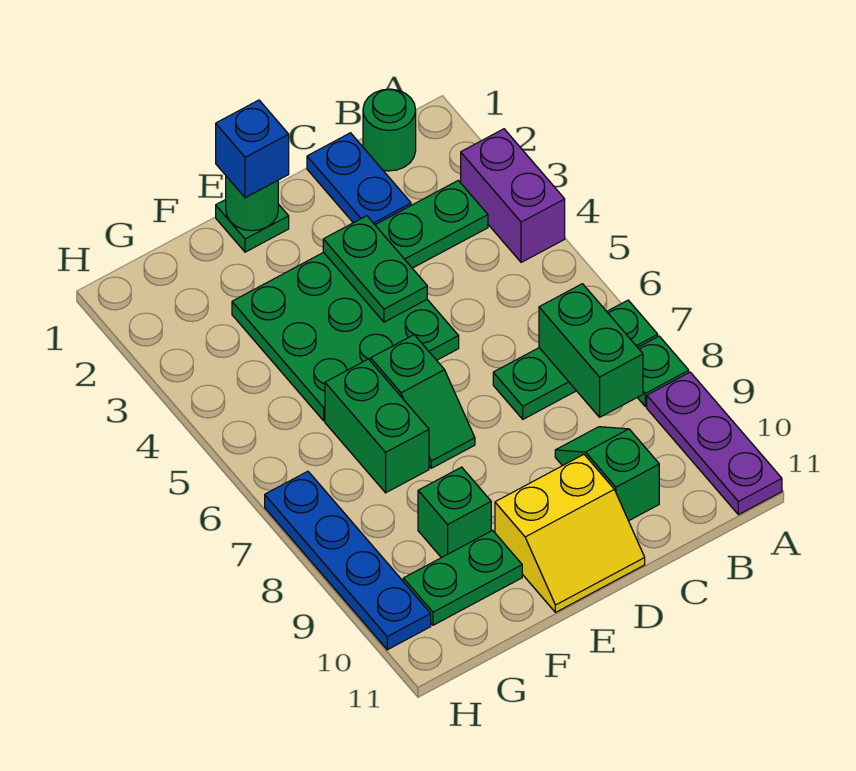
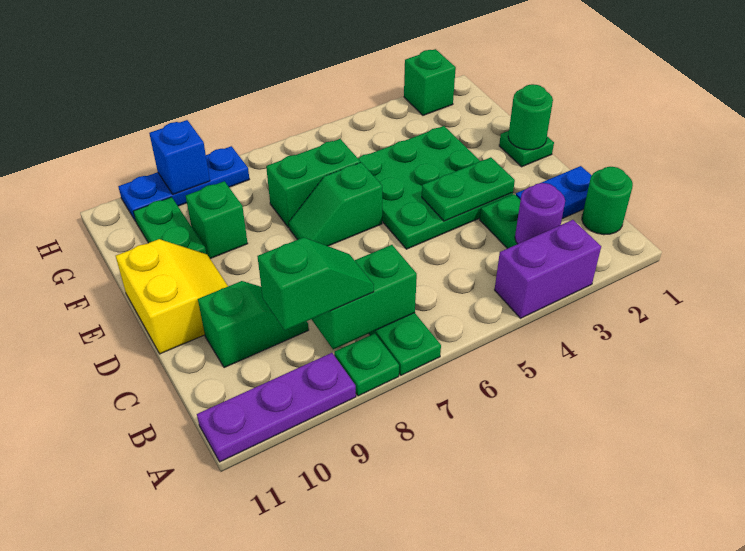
none -> purple 1x1 round brick [515,183,565,244]
none -> green 1x2 slope [257,237,374,330]
yellow 2x2 slope [495,455,645,612] -> yellow 2x2 slope turned to [116,239,228,354]
blue 1x1 brick [216,100,289,198] -> blue 1x1 brick moved to [149,120,210,195]
none -> green 1x1 brick [404,49,456,115]
blue 1x4 plate [265,471,431,650] -> blue 1x3 plate [118,146,249,221]

